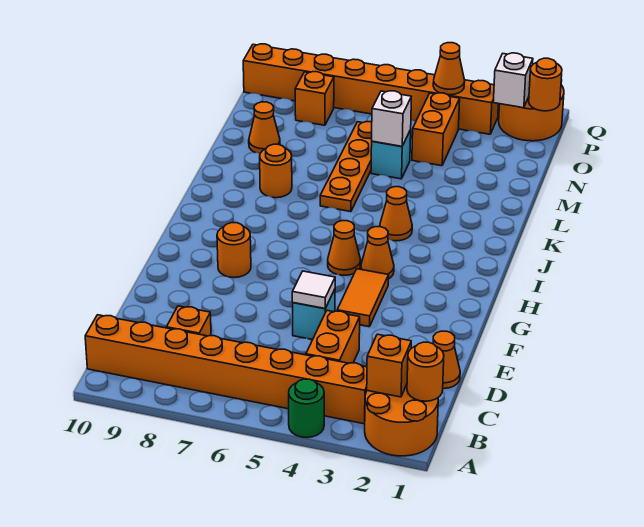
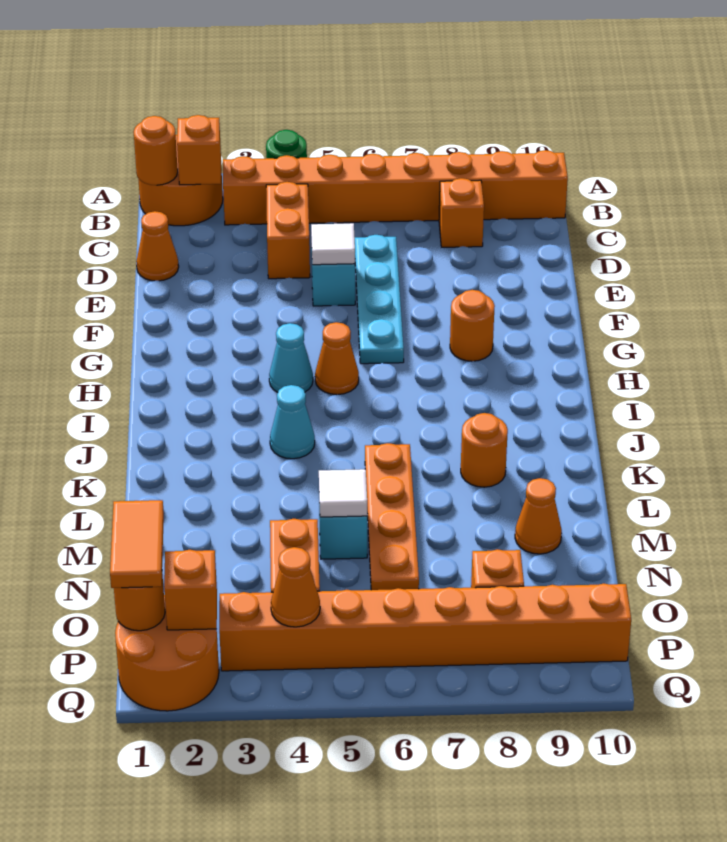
none -> cyan 1x4 plate [355,235,404,364]
orange 1x2 tile [337,269,389,327] -> orange 1x2 tile moved to [110,500,164,588]
orange 1x1 cone [361,227,394,278] -> cyan 1x1 cone [269,323,313,392]
orange 1x1 cone [380,187,412,241] -> cyan 1x1 cone [270,385,315,459]
white 1x1 brick [372,91,411,146] -> white 1x1 tile [319,469,367,517]
white 1x1 brick [493,53,533,108] -> orange 1x1 brick [164,550,217,630]

